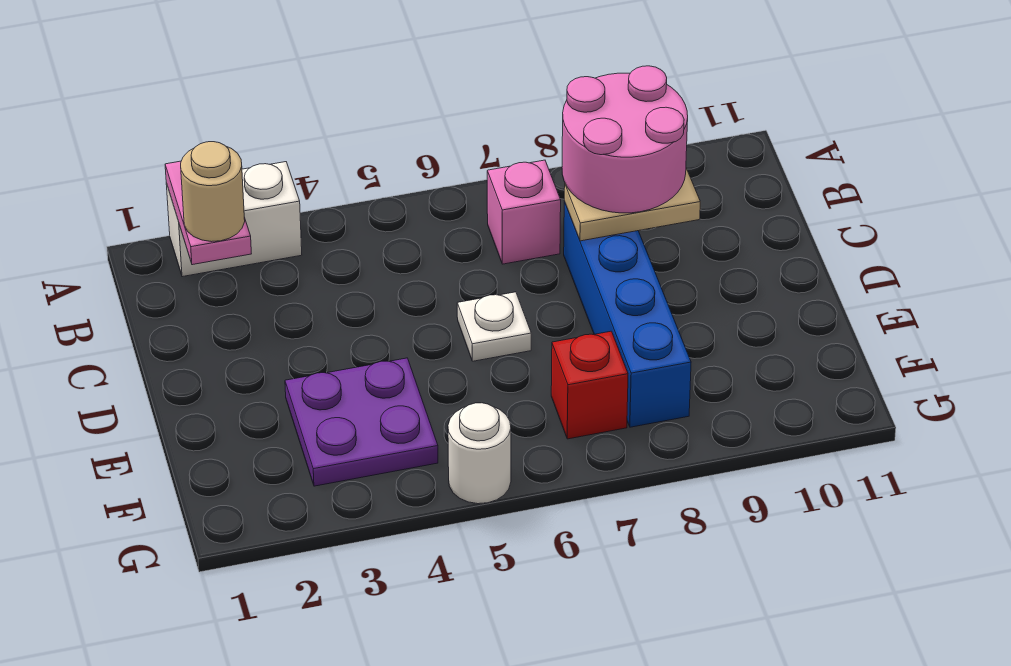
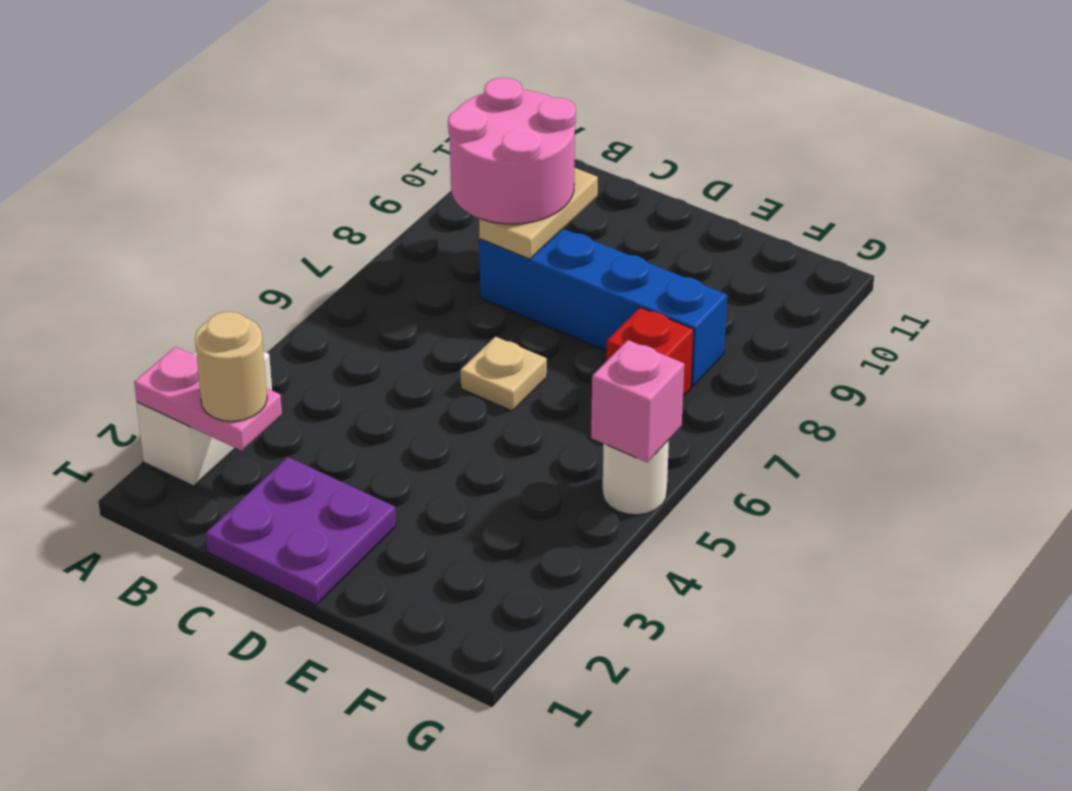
pink 1x1 brick [487,160,561,264] -> pink 1x1 brick moved to [591,340,684,462]
white 1x1 plate [457,292,531,361] -> tan 1x1 plate [461,337,547,411]
purple 2x2 plate [285,358,438,486] -> purple 2x2 plate moved to [205,457,396,605]

